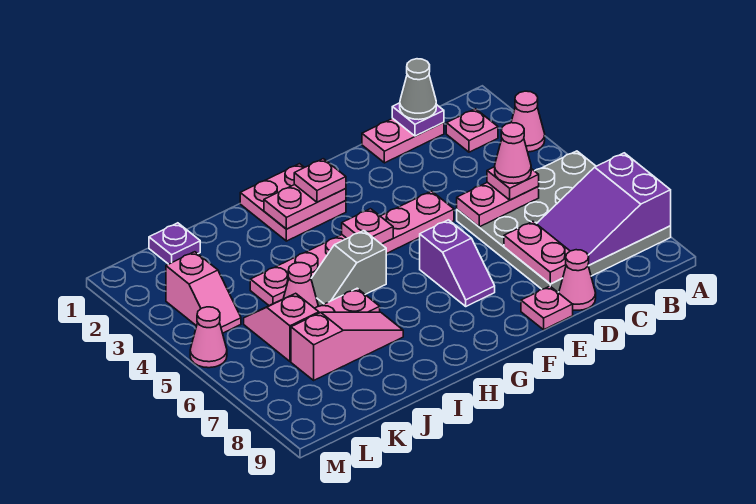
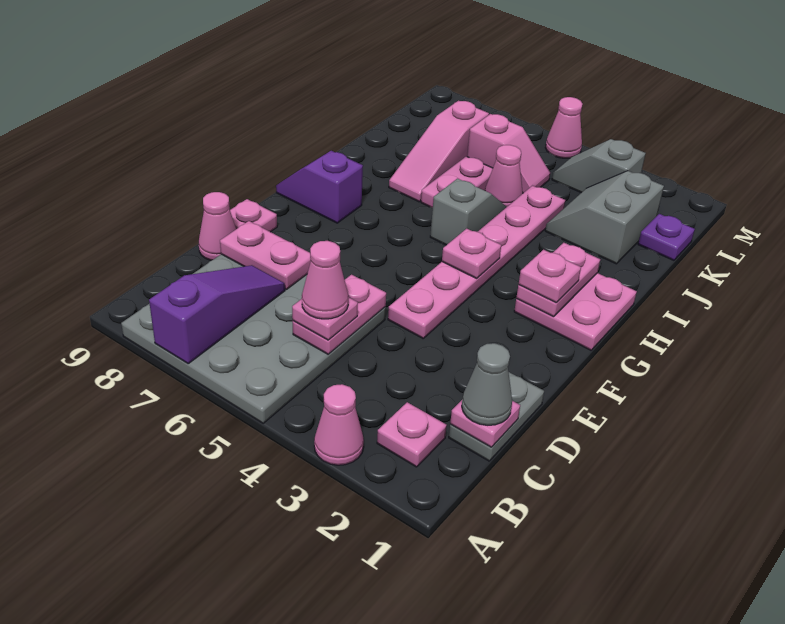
purple 2x3 slope [537,153,671,266] -> purple 1x3 slope [149,265,285,363]
pink 1x2 plate [362,118,444,163] -> grey 1x2 plate [449,372,544,461]
purple 1x1 plate [392,103,444,136] -> pink 1x1 plate [450,400,520,447]
purple 1x2 slope [420,220,495,306] -> purple 1x2 slope moved to [276,151,363,223]
none -> grey 2x2 slope [545,171,664,264]
pink 1x2 slope [166,252,241,333] -> grey 1x2 slope [552,139,646,193]

